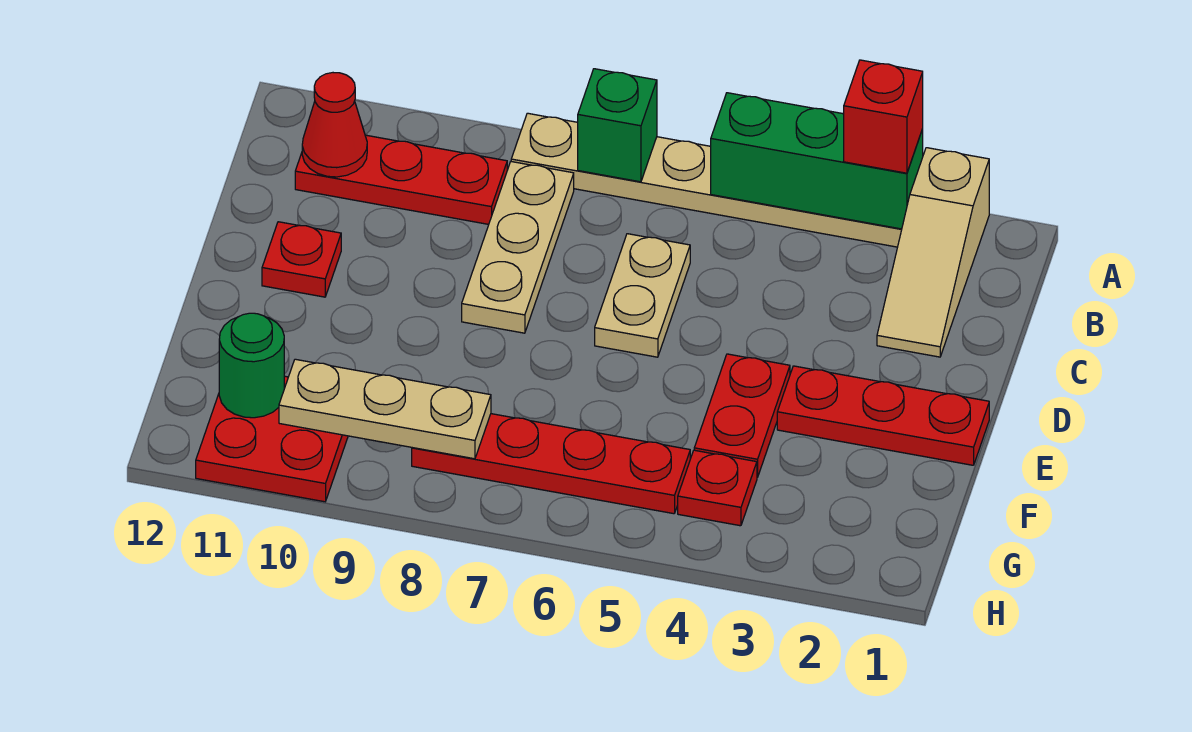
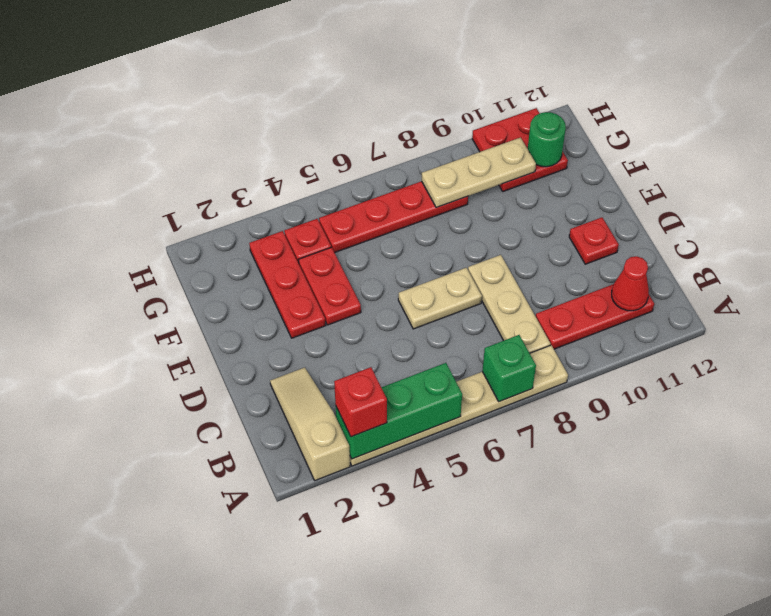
tan 1x2 plate [595,234,690,357] -> tan 1x2 plate turned to [398,268,482,329]
red 1x3 plate [777,366,989,465] -> red 1x3 plate turned to [249,231,326,338]

